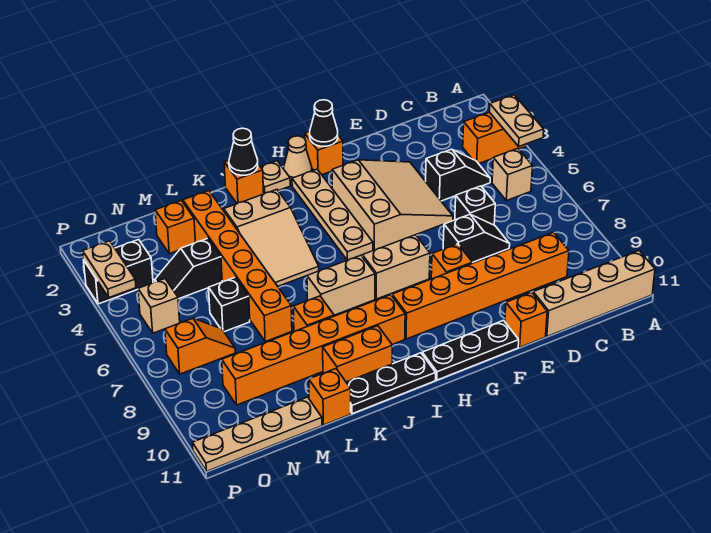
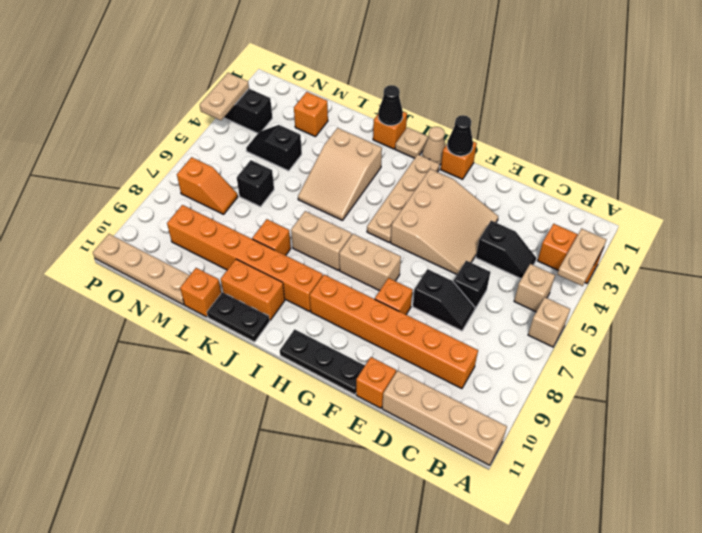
black 1x3 plate [346,353,436,414] -> black 1x2 plate [207,292,270,342]
orange 1x6 brick [183,191,292,341] -> none
tan 1x1 brick [138,279,180,333] -> tan 1x1 brick moved to [528,297,570,347]

